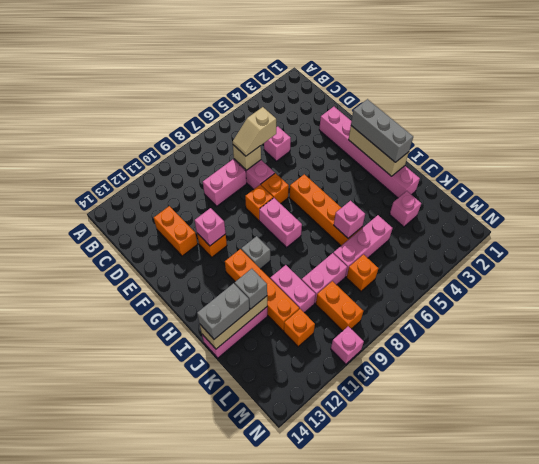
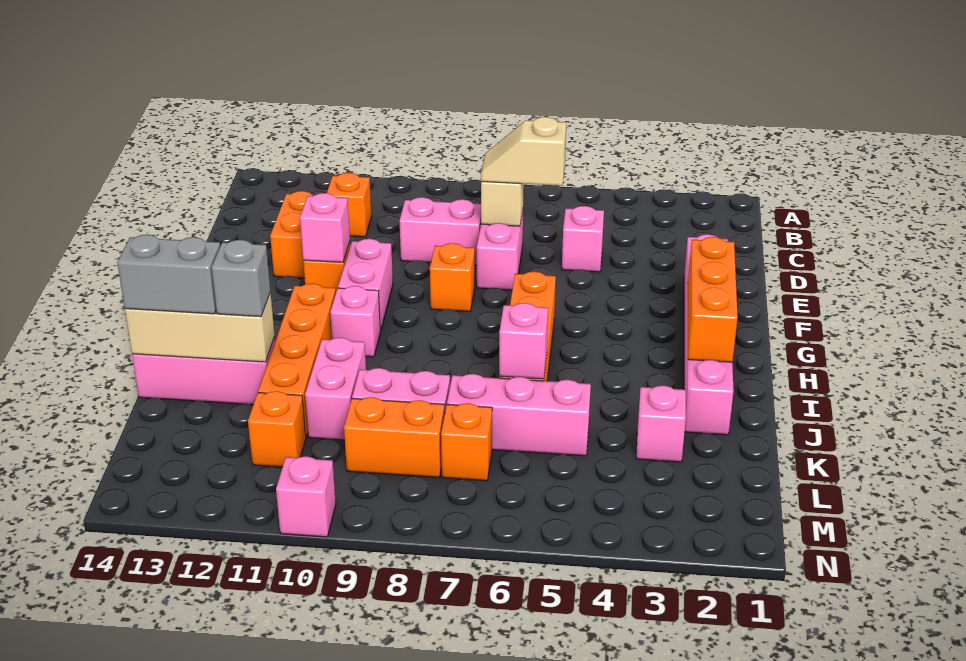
orange 1x1 brick [261,173,289,204] -> orange 1x1 brick moved to [327,173,371,237]
tan 1x3 brick [349,126,409,176] -> orange 1x3 brick [688,237,738,362]
grey 1x3 brick [351,99,413,162] -> none
pink 1x2 brick [259,198,302,247] -> pink 1x2 brick moved to [338,239,393,331]
grey 1x1 brick [241,236,270,269] -> pink 1x1 brick [330,286,380,357]
orange 1x2 brick [316,281,363,331] -> orange 1x2 brick turned to [344,397,445,477]

